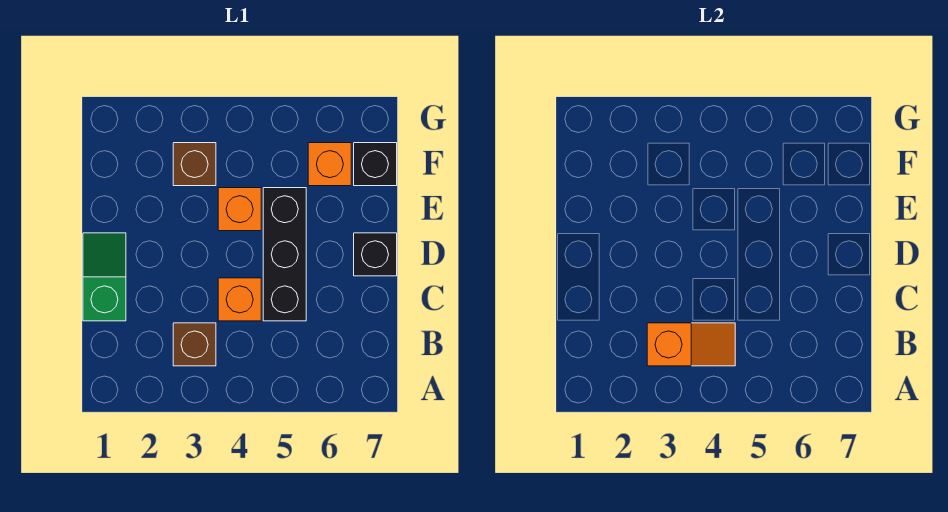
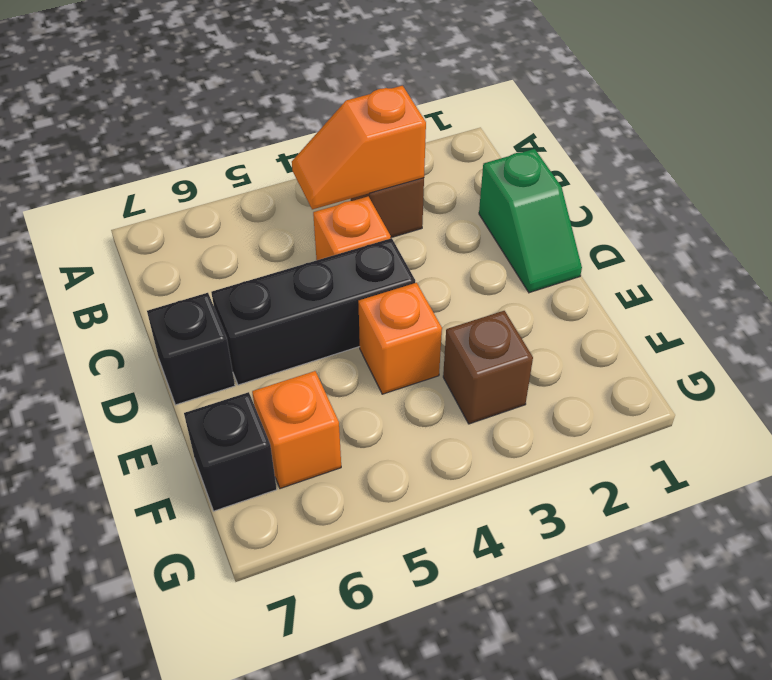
black 1x3 brick [263,188,306,321] -> black 1x3 brick turned to [211,238,415,385]

